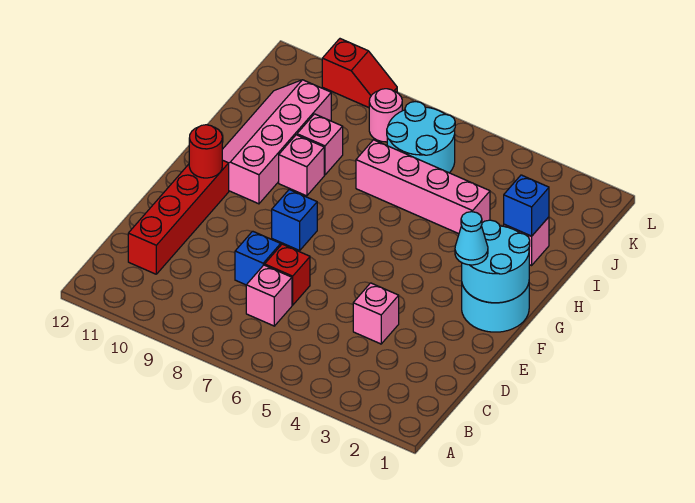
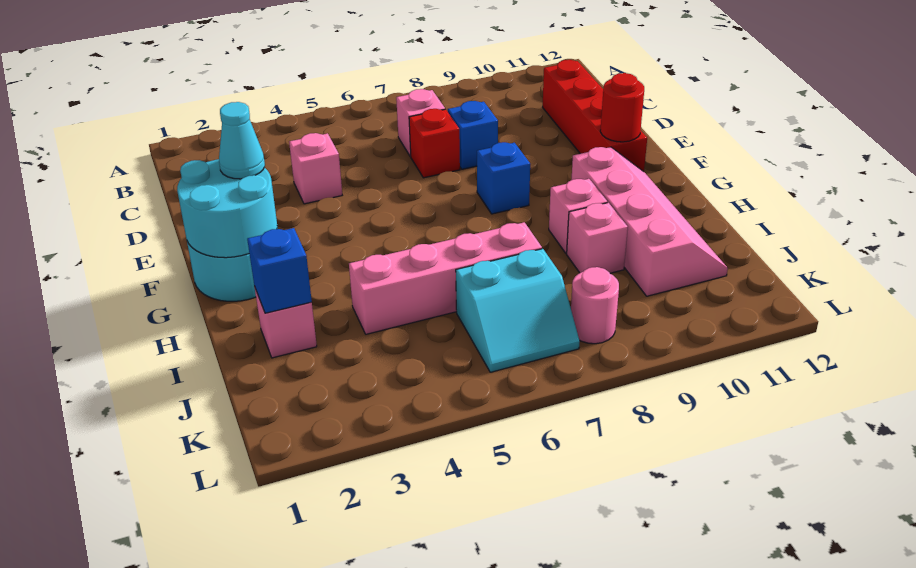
cyan 2x2 round brick [387,102,455,173] -> cyan 2x2 slope [456,249,580,372]
red 1x2 slope [322,39,397,108] -> none

